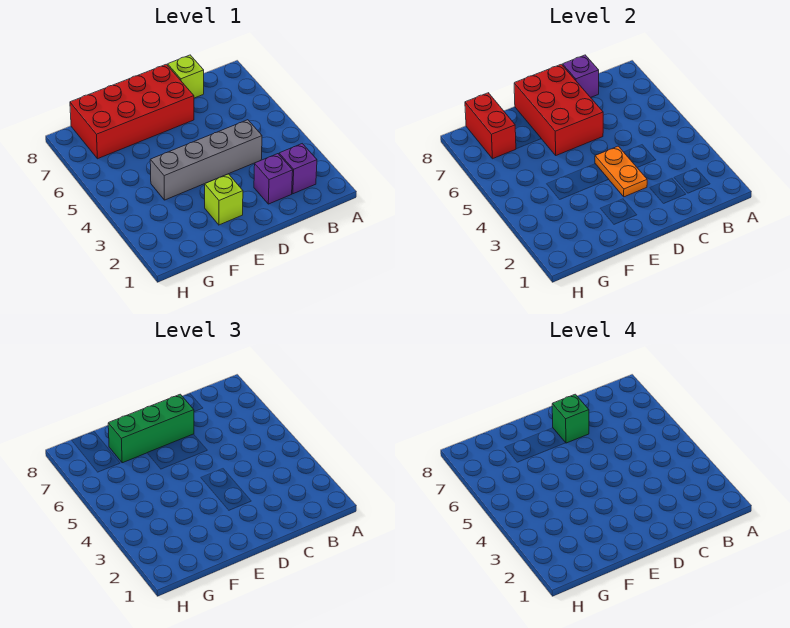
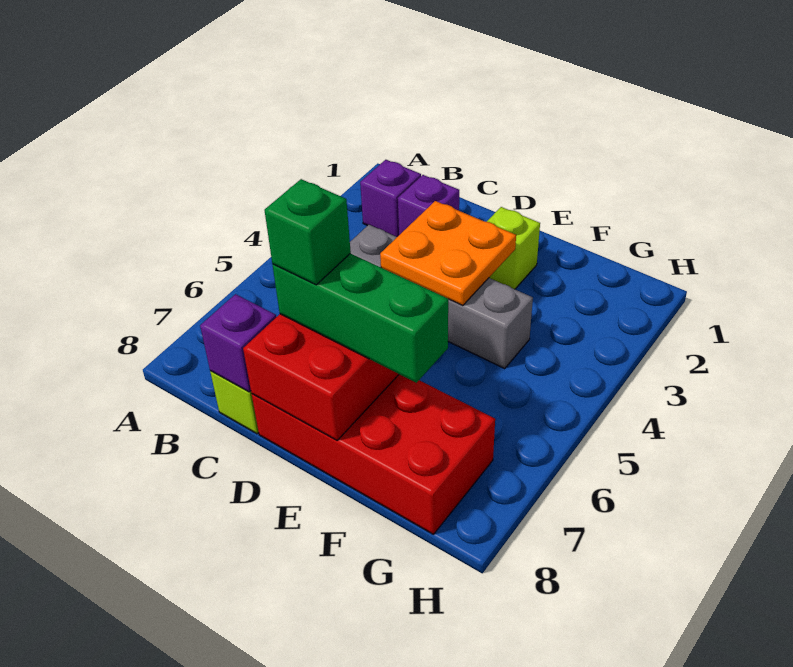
orange 1x2 plate [595,146,647,197] -> orange 2x2 plate [380,201,516,305]
red 1x2 brick [465,93,516,159] -> none

